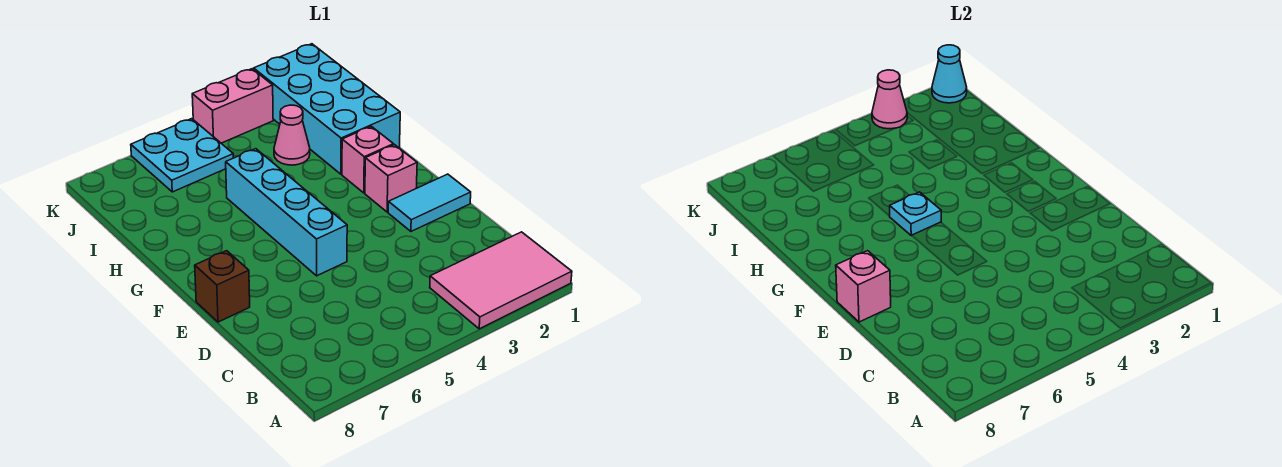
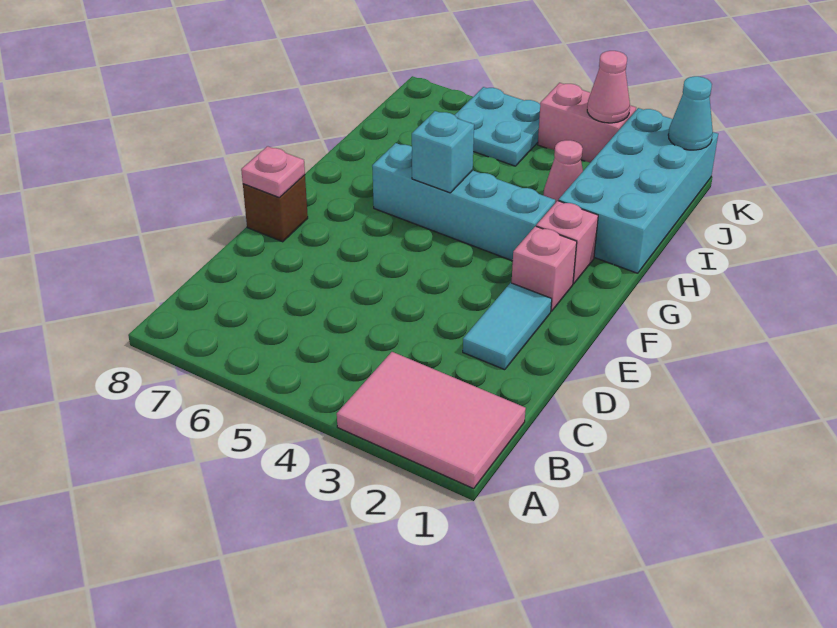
cyan 1x2 tile [388,174,471,231] -> cyan 1x2 tile turned to [463,283,552,370]
cyan 1x4 brick [226,149,347,276] -> cyan 1x4 brick turned to [372,143,555,261]
pink 1x1 brick [836,251,891,322] -> pink 1x1 plate [241,146,305,198]
cyan 1x1 plate [890,192,941,236] -> cyan 1x1 brick [412,111,474,193]

